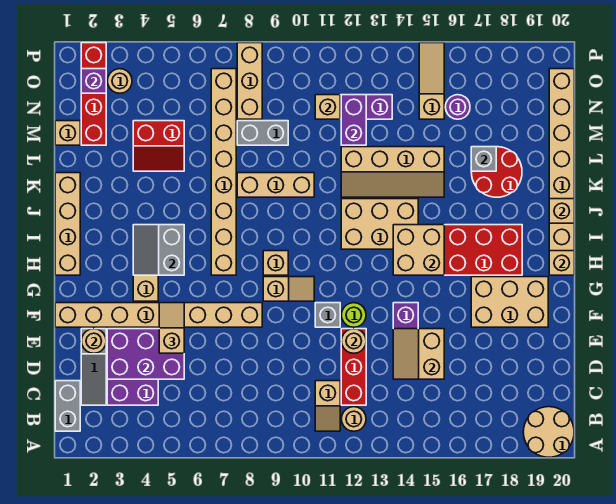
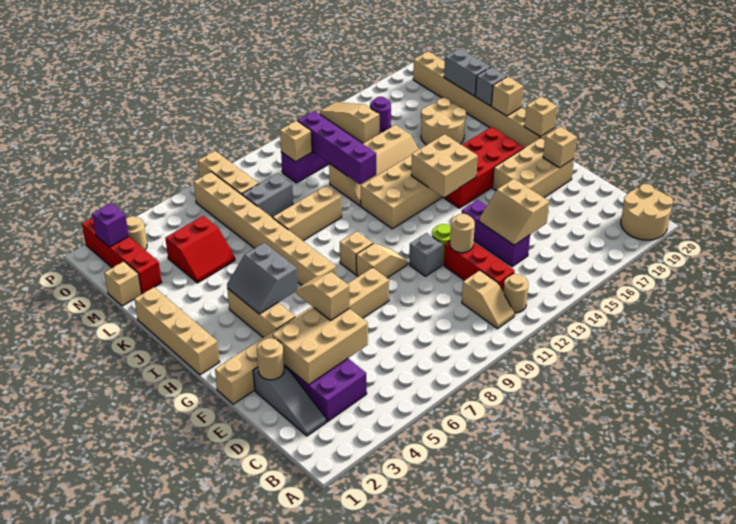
grey 1x2 brick [55,381,80,431] -> grey 1x2 brick moved to [444,48,490,96]
purple 2x3 brick [107,329,184,379] -> tan 2x3 brick [272,308,368,385]
none -> tan 1x1 brick [543,127,577,168]
red 2x2 round brick [471,147,522,197] -> tan 2x2 round brick [421,98,466,145]
grey 1x1 brick [471,147,496,171] -> grey 1x1 brick moved to [475,67,507,106]
purple 1x2 brick [341,95,366,145] -> purple 1x4 brick [298,111,376,184]

